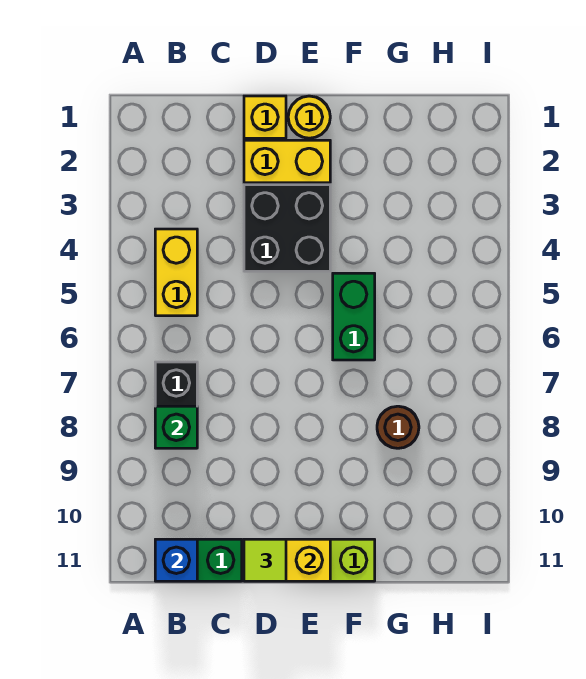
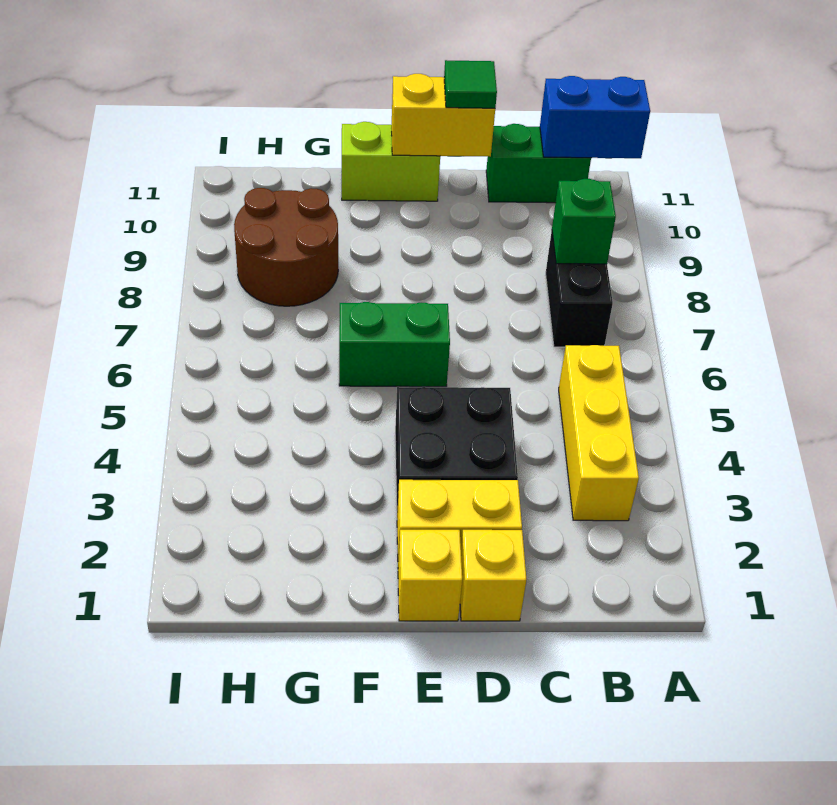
yellow 1x2 brick [155,229,197,316] -> yellow 1x3 brick [559,345,639,521]
blue 1x1 brick [155,539,197,581] -> blue 1x2 brick [540,76,650,158]
lime 1x1 tile [244,539,286,581] -> green 1x1 tile [444,60,497,108]
yellow 1x1 round brick [288,96,330,138] -> yellow 1x1 brick [398,530,462,621]
green 1x2 brick [333,273,375,360] -> green 1x2 brick turned to [339,302,450,387]
brown 1x1 round brick [377,406,419,448] -> brown 2x2 round brick [234,188,338,306]

